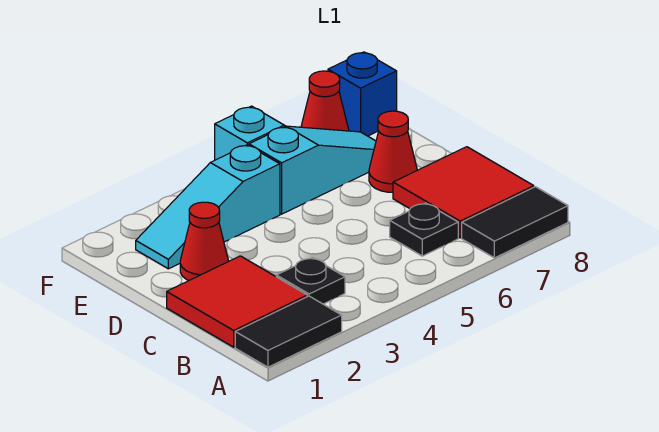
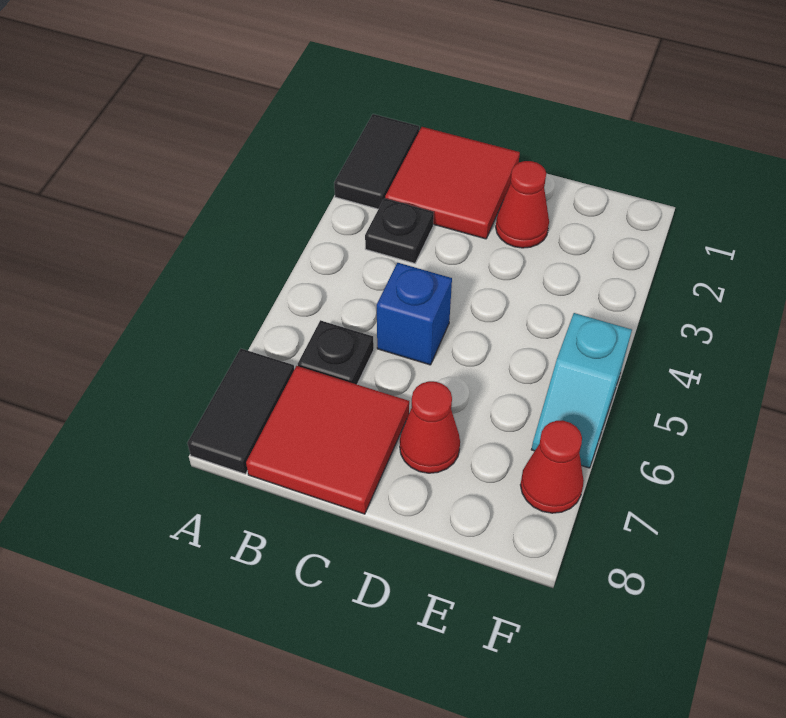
cyan 1x3 slope [136,145,280,269] -> none
cyan 1x3 slope [249,126,376,214] -> none
blue 1x1 brick [328,52,397,136] -> blue 1x1 brick moved to [377,263,452,365]

